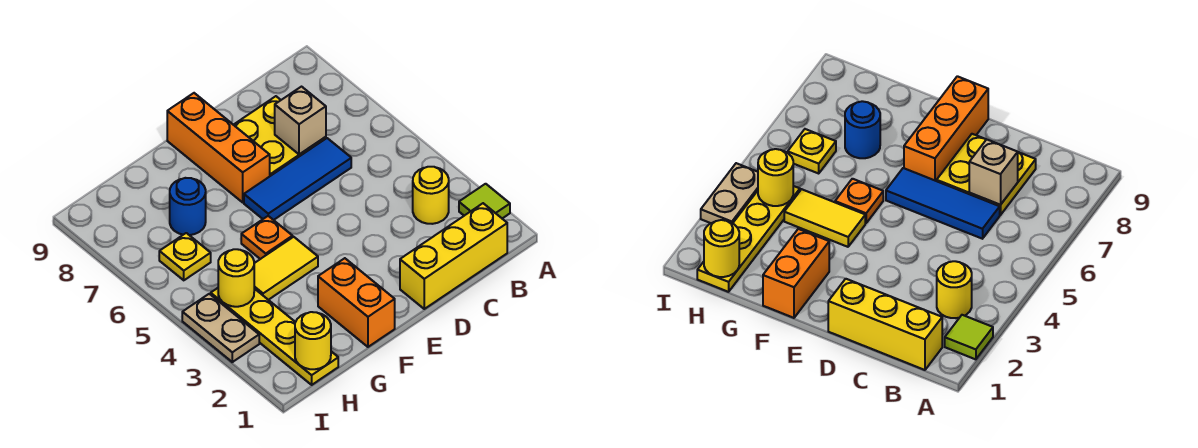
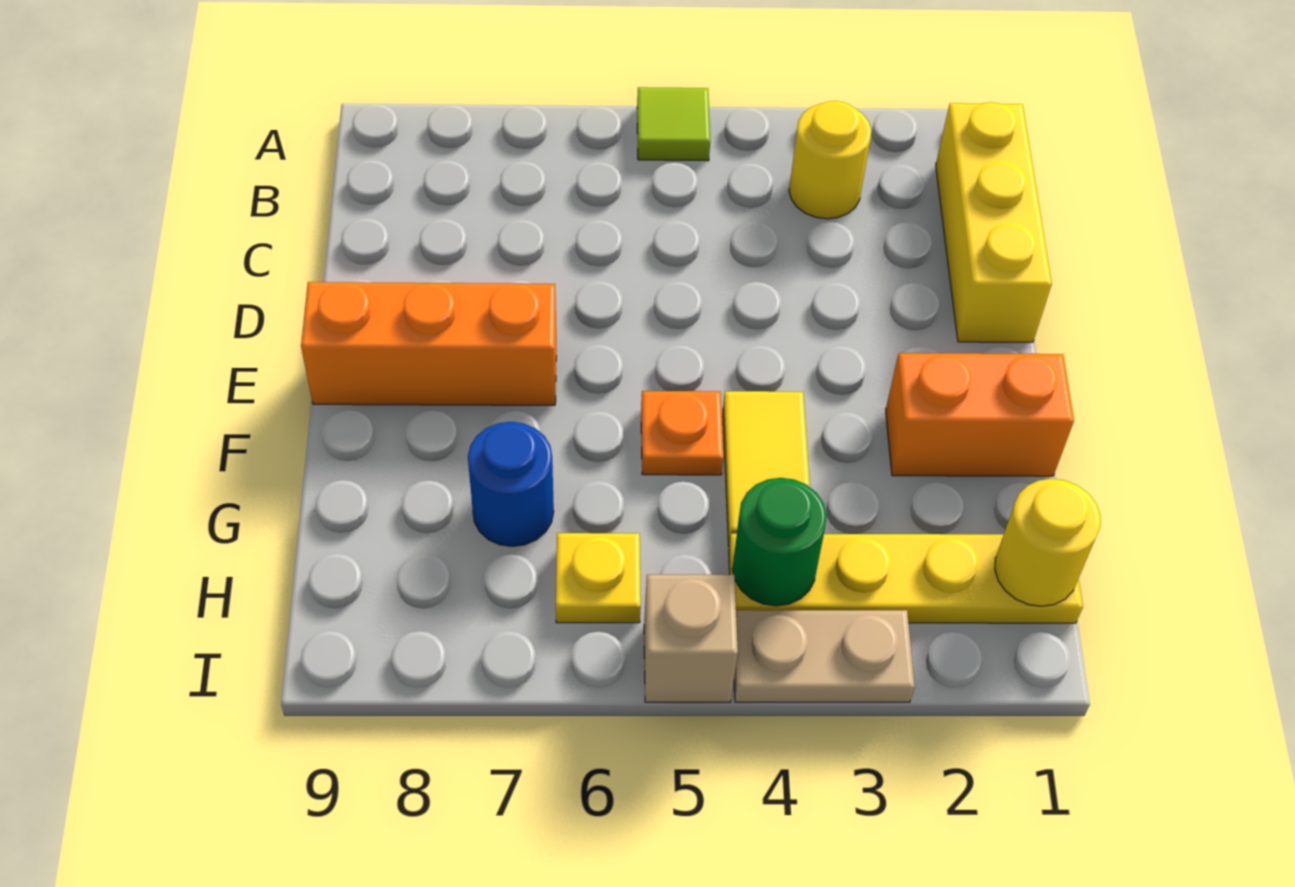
lime 1x1 tile [459,184,510,218] -> lime 1x1 tile moved to [637,87,710,161]
blue 1x3 tile [244,138,351,220] -> none
yellow 2x2 plate [234,96,326,176] -> none
tan 1x1 brick [275,87,326,154] -> tan 1x1 brick moved to [644,575,738,702]
yellow 1x1 round brick [218,249,254,307] -> green 1x1 round brick [732,478,827,606]

